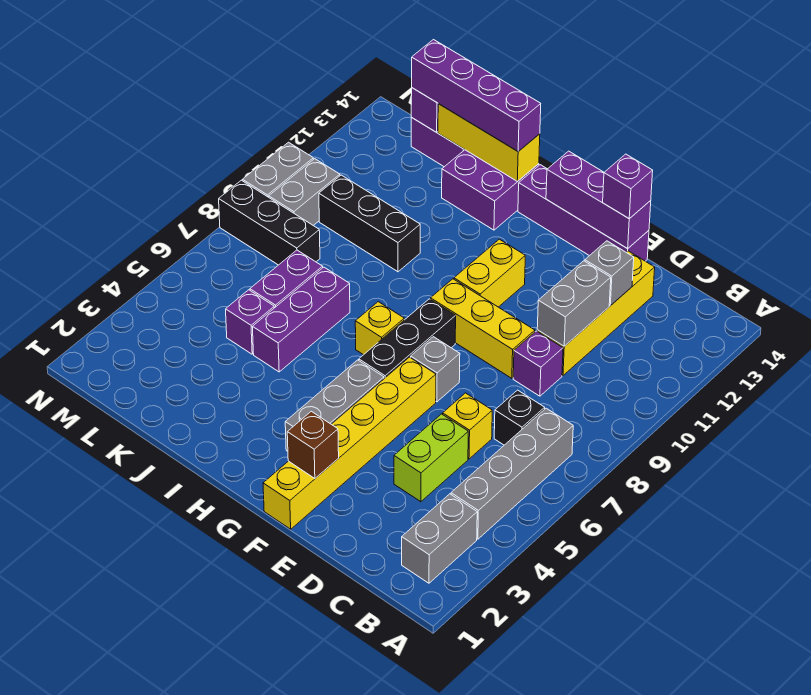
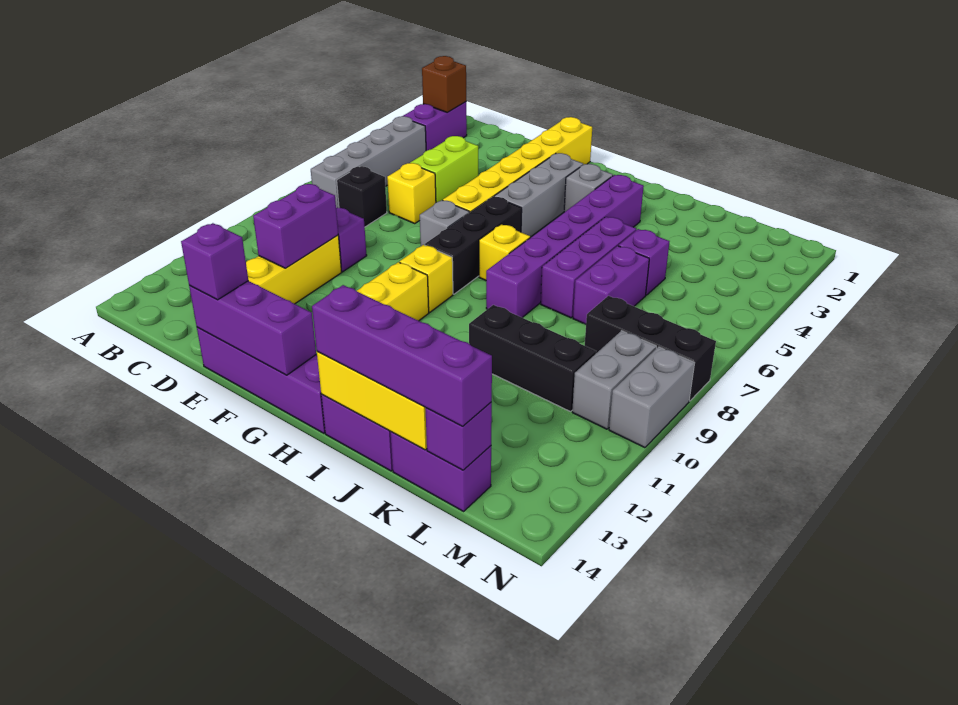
grey 1x2 brick [402,494,477,583] -> purple 1x2 brick [403,102,467,151]
grey 1x2 brick [537,261,611,346] -> purple 1x2 brick [253,184,338,268]
grey 1x1 brick [585,241,634,306] -> grey 1x1 brick moved to [564,164,613,212]
yellow 1x3 brick [430,279,535,378] -> yellow 1x1 brick [400,245,453,312]
brown 1x1 brick [287,411,339,478] -> brown 1x1 brick moved to [422,56,466,112]
none -> purple 1x6 brick [486,175,644,318]

